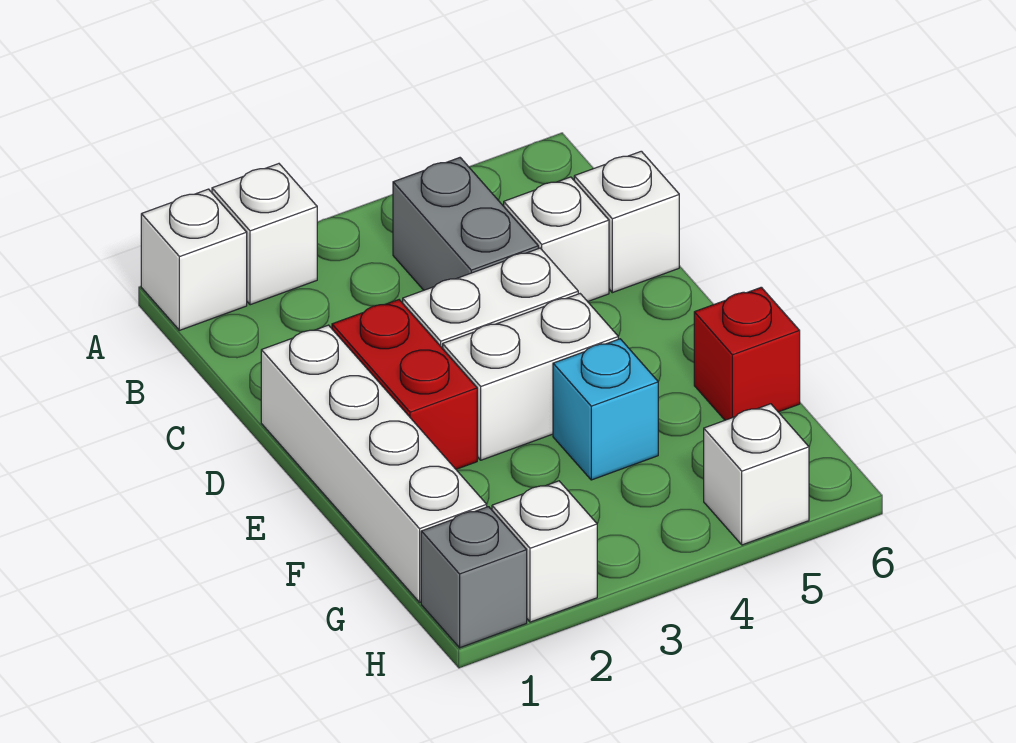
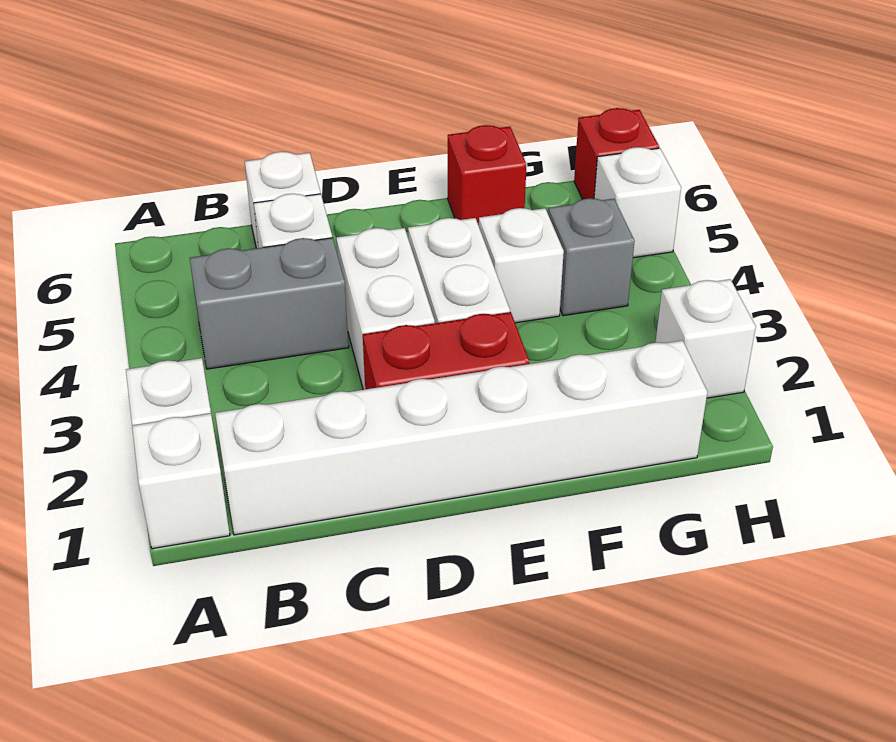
white 1x4 brick [261,325,487,602] -> white 1x6 brick [215,340,707,535]
cyan 1x1 brick [553,339,658,480] -> white 1x1 brick [479,208,564,323]
grey 1x1 brick [421,507,527,648] -> grey 1x1 brick moved to [548,198,635,316]
none -> red 1x1 brick [574,108,659,199]

